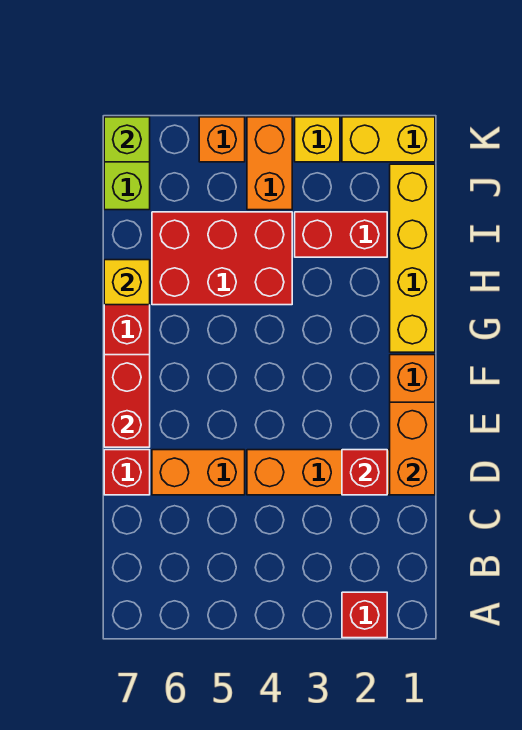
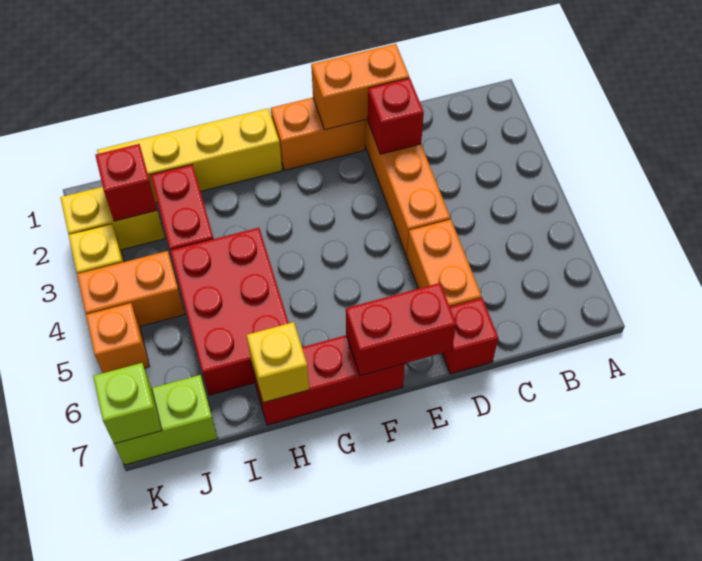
red 1x1 brick [342,592,387,638] -> red 1x1 brick moved to [95,144,157,221]
yellow 1x2 brick [342,117,435,162] -> yellow 1x2 brick turned to [60,187,165,250]

